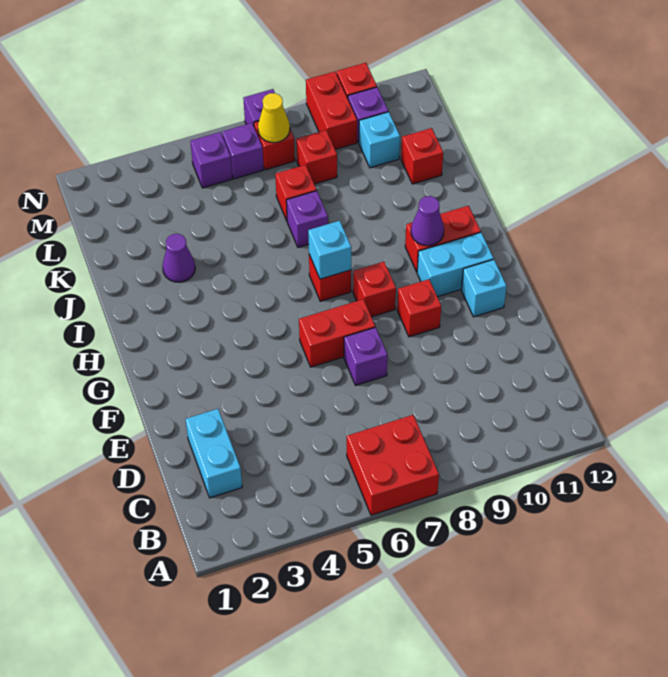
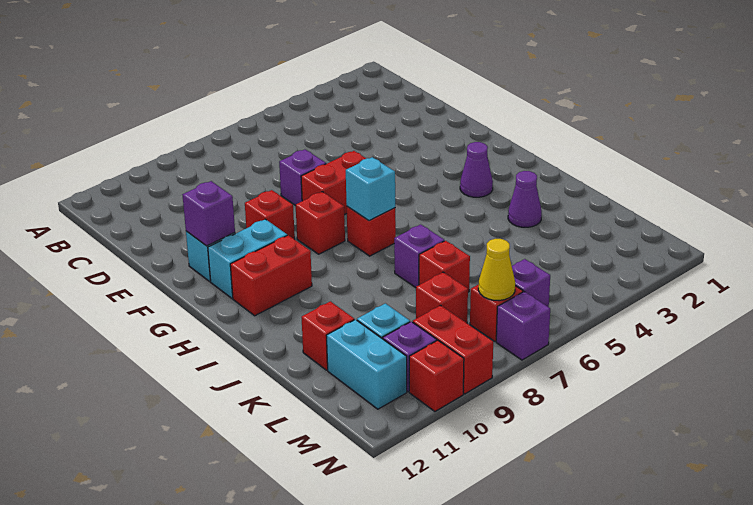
red 2x2 brick [347,415,439,515] -> none
cyan 1x2 brick [186,409,242,498] -> cyan 1x2 brick moved to [326,320,407,409]
purple 1x1 cone [411,196,444,246] -> purple 1x1 cone moved to [460,142,493,197]
purple 1x1 brick [190,132,232,188] -> purple 1x1 brick moved to [183,181,235,246]

